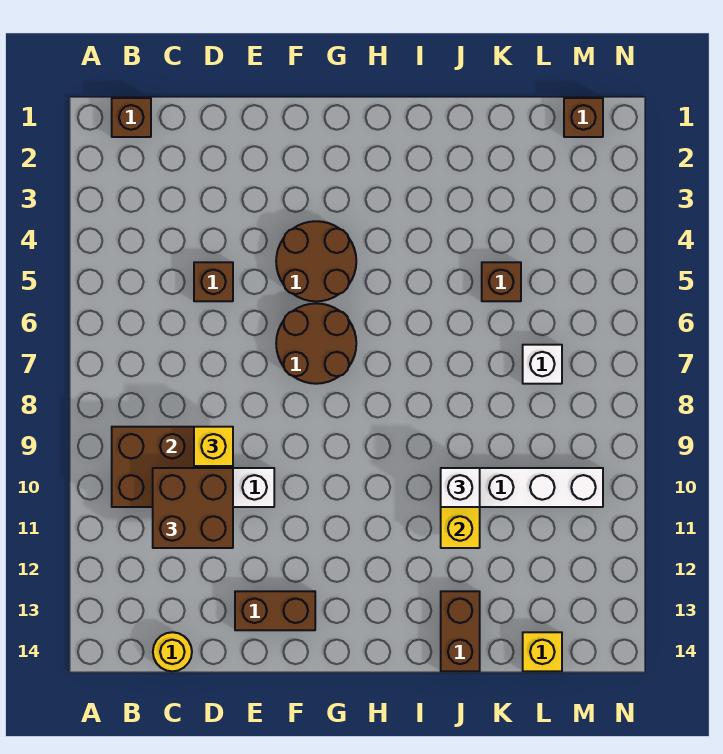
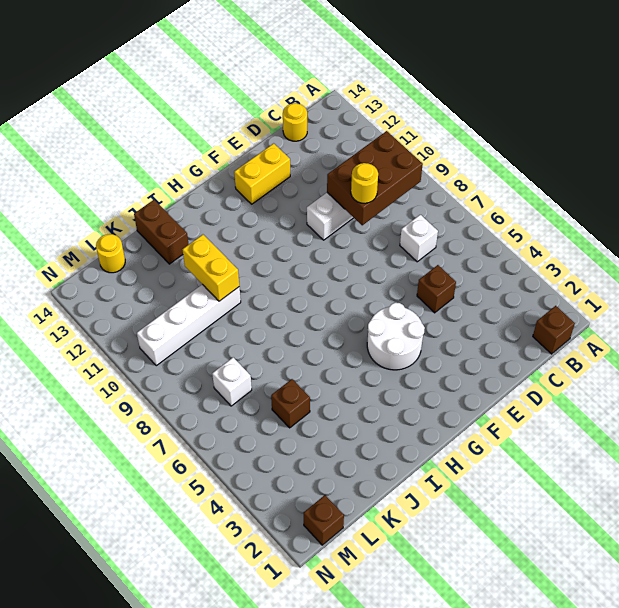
brown 2x2 brick [153,468,233,548] -> none
yellow 1x1 brick [194,427,233,466] -> yellow 1x1 round brick [351,163,378,203]
brown 1x2 brick [235,591,315,630] -> yellow 1x2 brick [234,143,290,204]
brown 2x2 round brick [276,221,356,301] -> white 2x2 round brick [367,303,425,370]
brown 2x2 round brick [276,303,356,384] -> none
white 1x1 brick [441,468,480,507] -> white 1x1 brick moved to [400,215,438,262]
yellow 1x1 brick [523,632,562,671] -> yellow 1x1 round brick [96,234,125,273]

